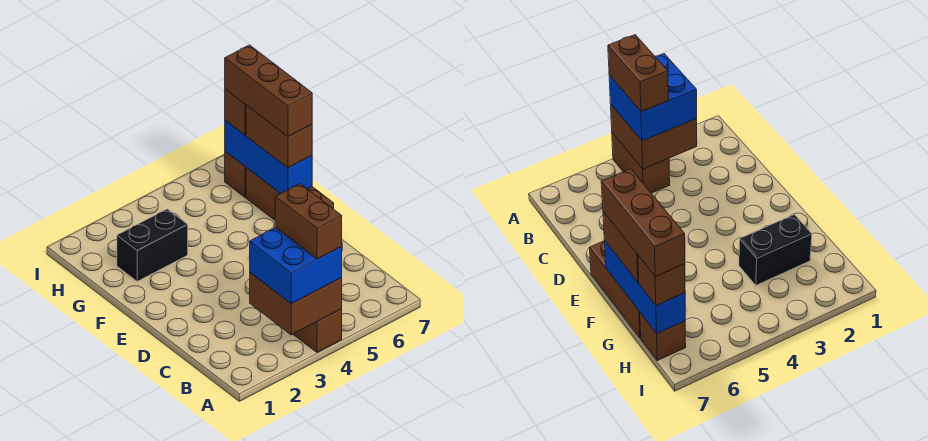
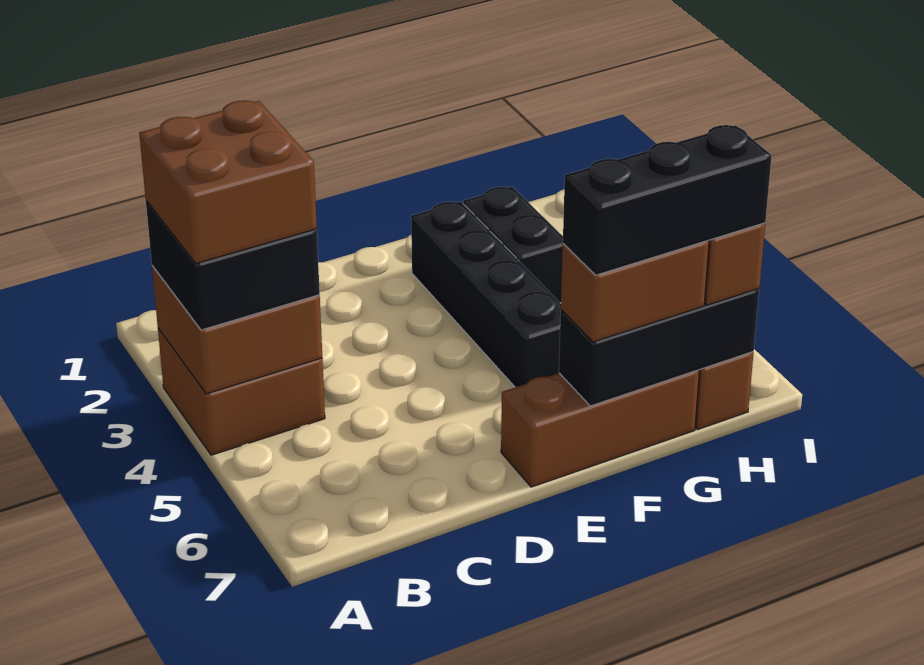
blue 2x2 brick [250,227,342,304] -> black 2x2 brick [146,201,320,330]
brown 1x2 brick [293,309,342,352] -> brown 2x2 brick [158,328,325,455]
brown 1x2 brick [275,184,342,259] -> brown 2x2 brick [139,100,317,264]
none -> black 1x4 brick [411,201,561,387]
blue 1x3 brick [225,120,312,194] -> black 1x3 brick [559,289,759,406]
brown 1x3 brick [225,45,312,137] -> black 1x3 brick [563,125,772,275]

